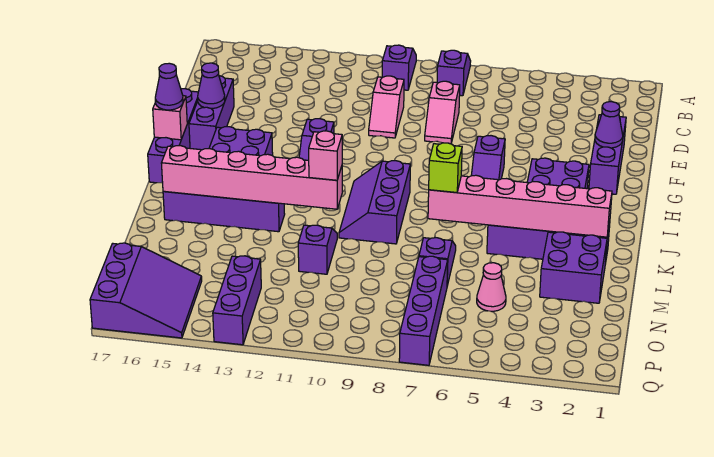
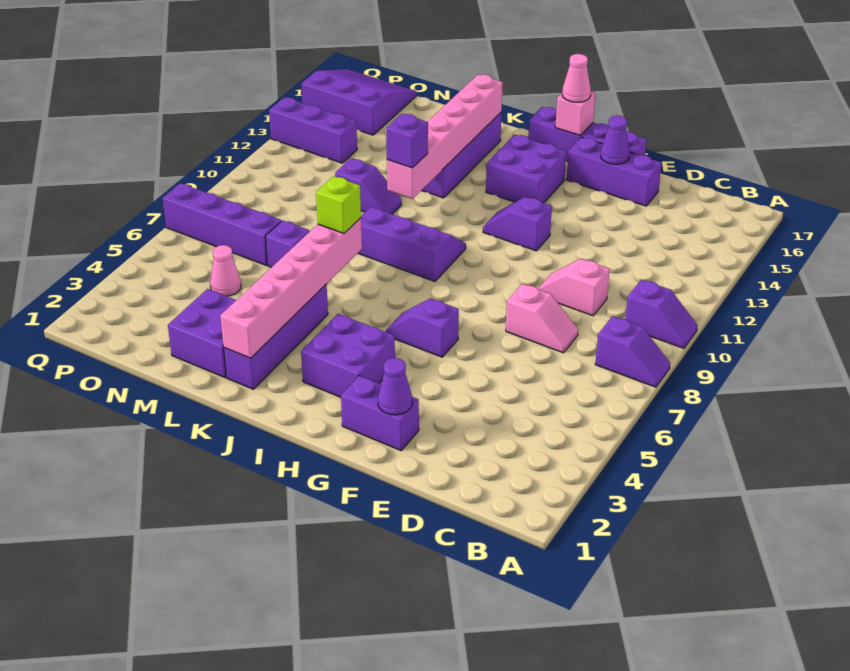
pink 1x2 slope [425,81,460,144] -> pink 1x2 slope turned to [506,284,578,353]
purple 1x3 brick [589,115,626,194] -> purple 1x2 brick [341,376,419,451]
purple 1x1 cone [155,63,183,110] -> pink 1x1 cone [562,54,591,102]
pink 1x1 brick [309,131,342,180] -> purple 1x1 brick [386,114,428,168]
purple 3x3 slope [90,243,202,338] -> purple 3x3 slope turned to [301,69,416,135]

